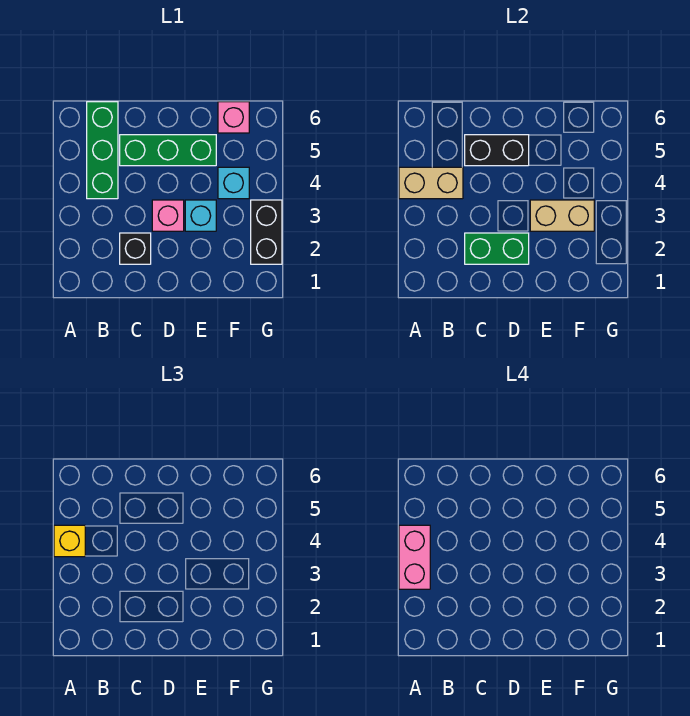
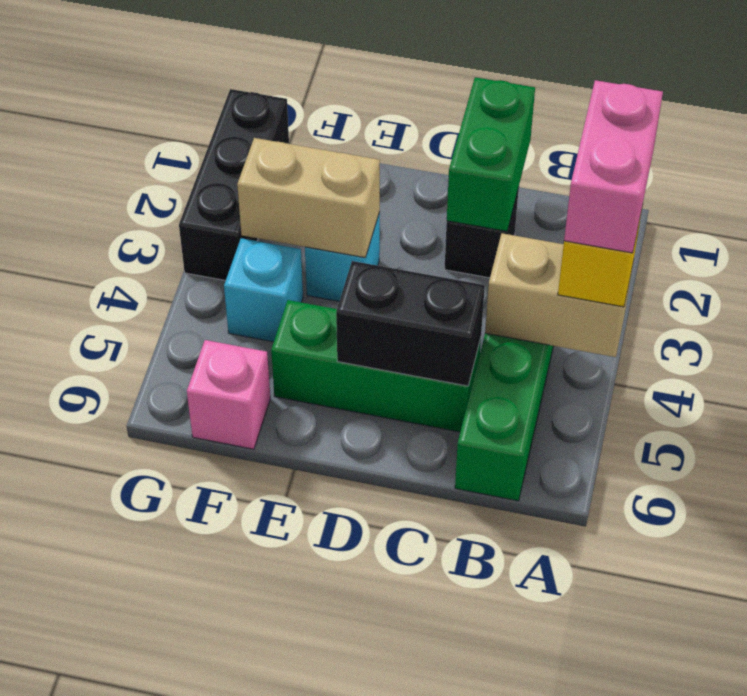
green 1x2 brick [465,233,529,264] -> green 1x2 brick turned to [447,77,535,231]
pink 1x1 brick [152,200,184,231] -> none
black 1x2 brick [251,200,282,264] -> black 1x3 brick [179,89,289,281]

